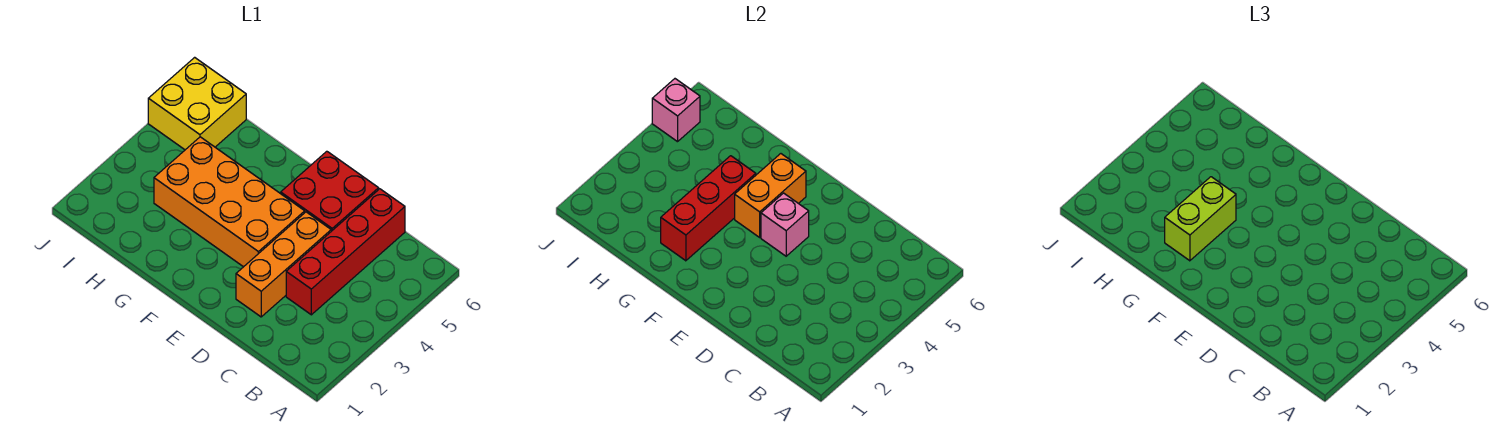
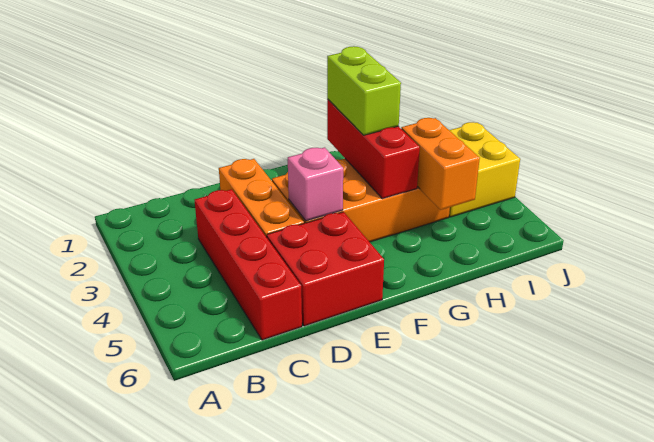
orange 1x2 brick [735,154,806,237] -> orange 1x2 brick moved to [401,118,480,210]
yellow 2x2 brick [148,57,246,150] -> yellow 2x2 brick moved to [449,122,520,217]
pink 1x1 brick [652,79,700,142] -> none

